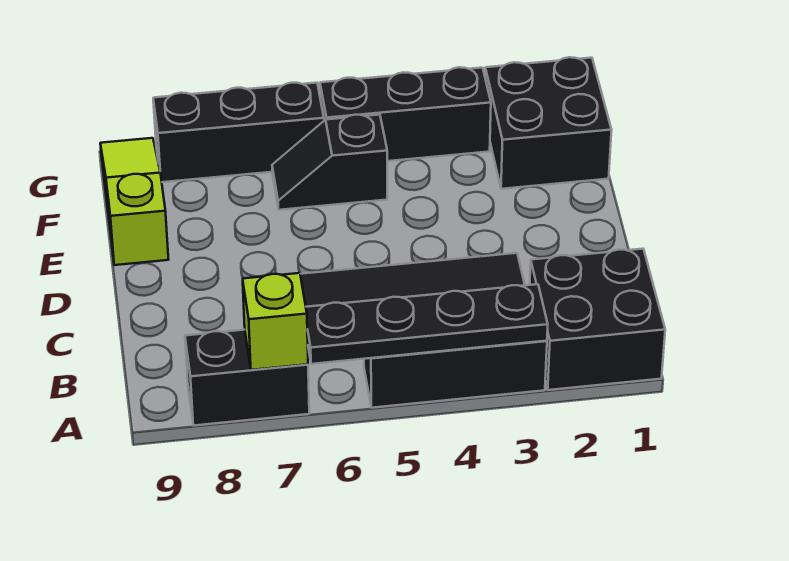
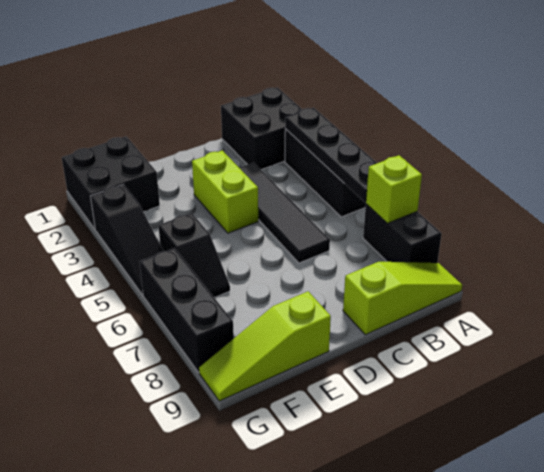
none -> lime 1x3 slope [343,262,462,335]
none -> lime 1x2 brick [192,150,258,233]
black 1x3 brick [320,67,491,161] -> black 1x3 slope [90,184,163,295]

